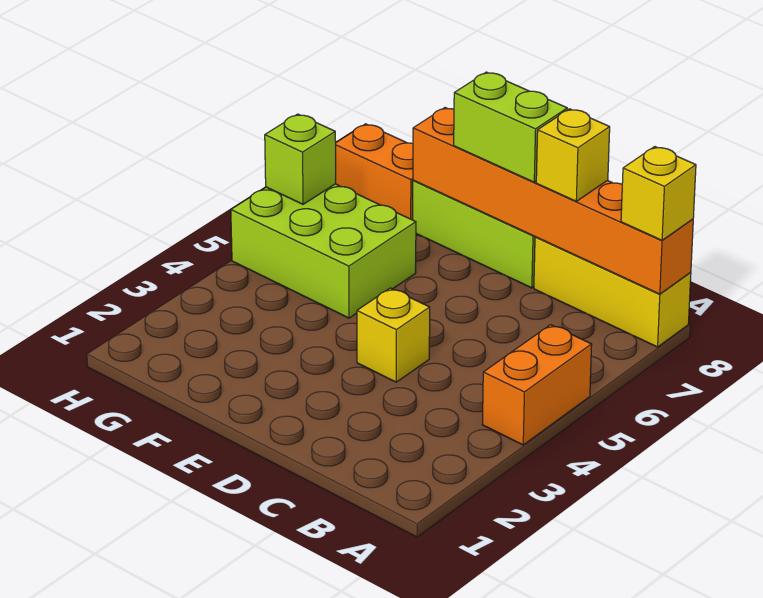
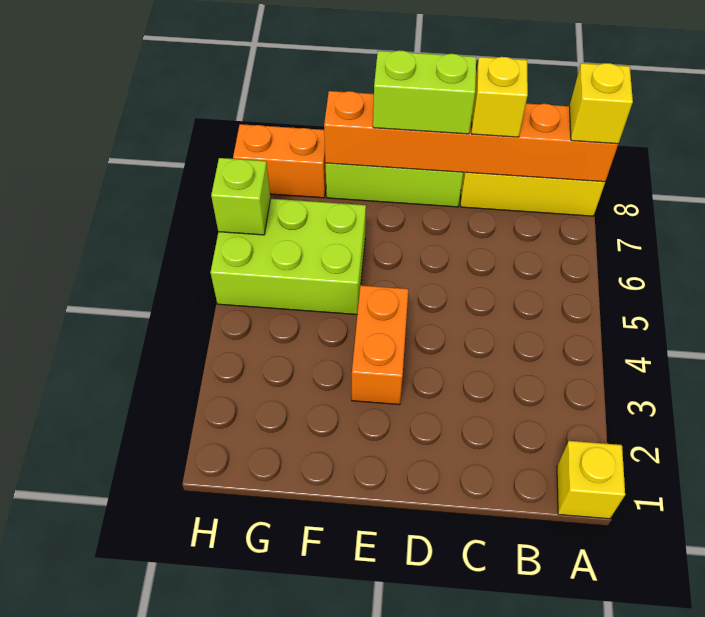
orange 1x2 brick [482,325,592,445] -> orange 1x2 brick moved to [352,285,408,405]
yellow 1x1 brick [357,288,430,382] -> yellow 1x1 brick moved to [557,441,625,519]

